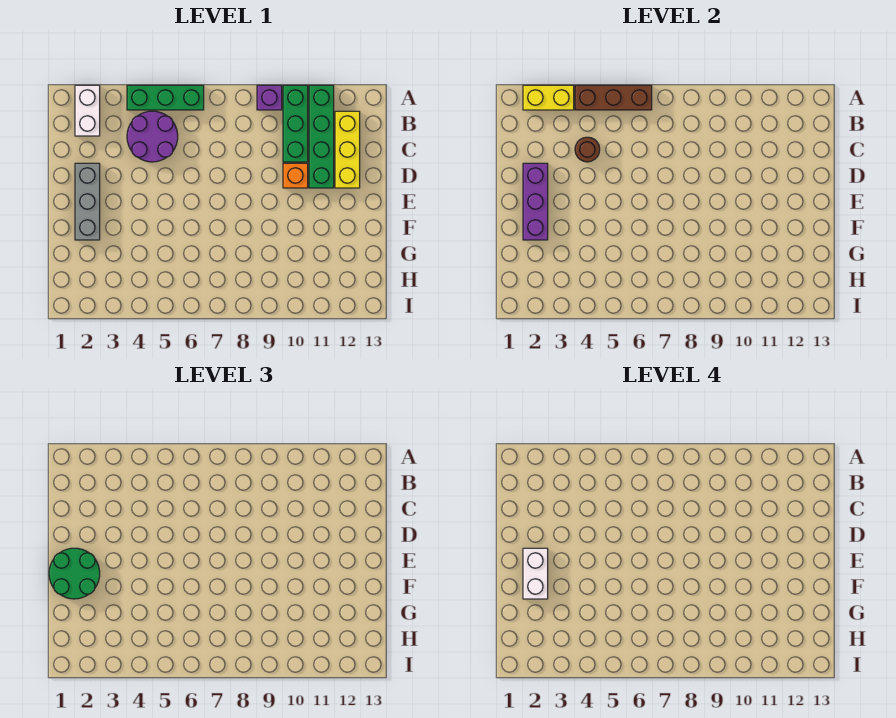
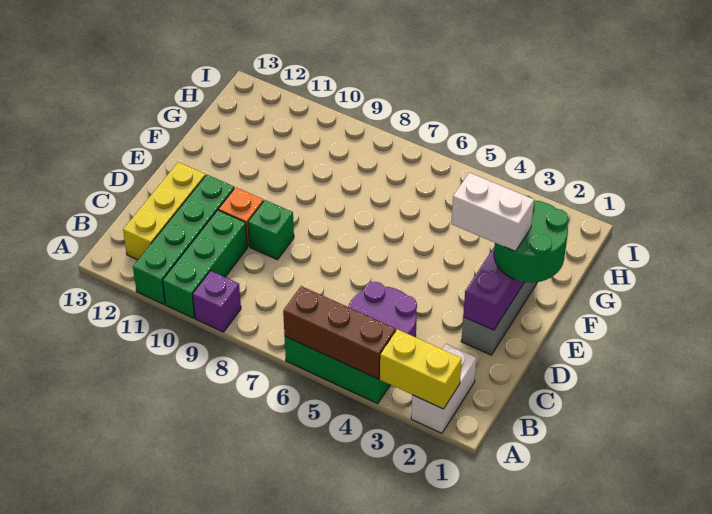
brown 1x1 round brick [575,137,600,162] -> none
none -> green 1x1 brick [248,200,294,260]
white 1x2 brick [523,548,548,599] -> white 1x2 brick turned to [451,173,534,251]

